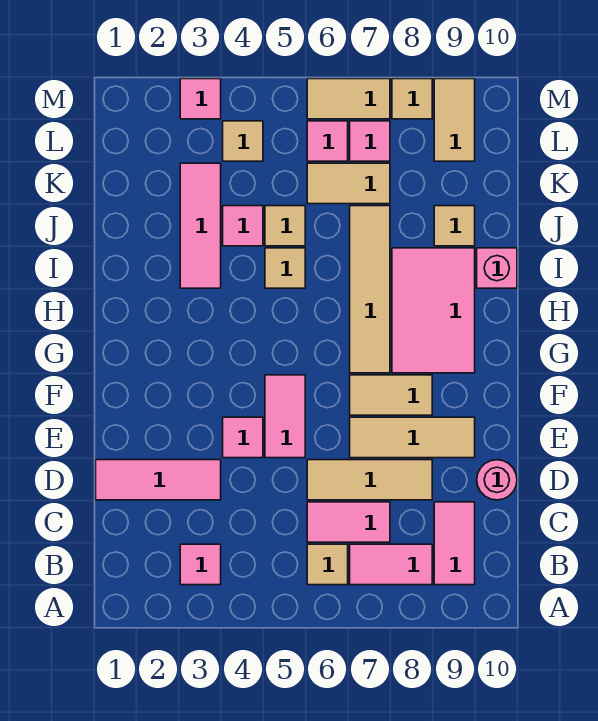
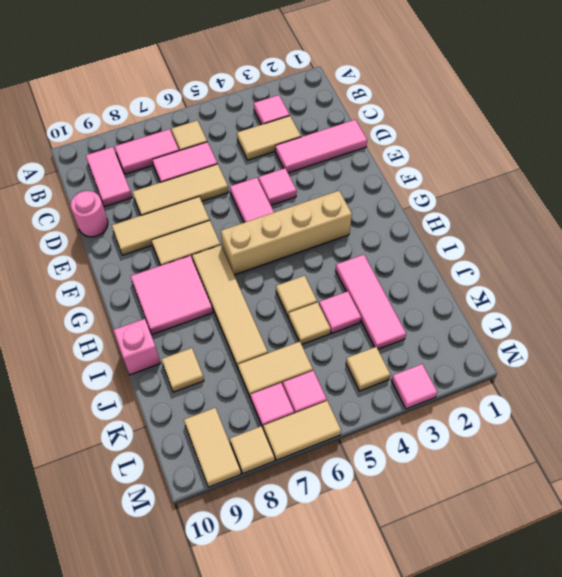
none -> tan 1x2 tile [237,116,301,160]
none -> tan 1x4 brick [221,191,352,275]
pink 2x3 tile [392,248,475,373] -> pink 2x2 tile [130,256,213,334]

